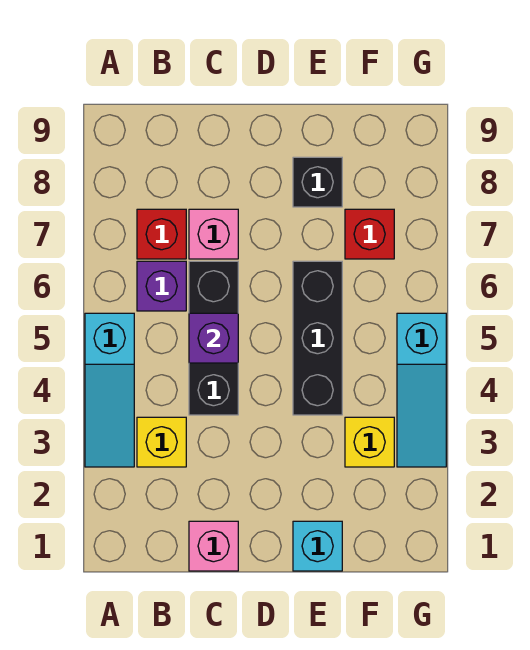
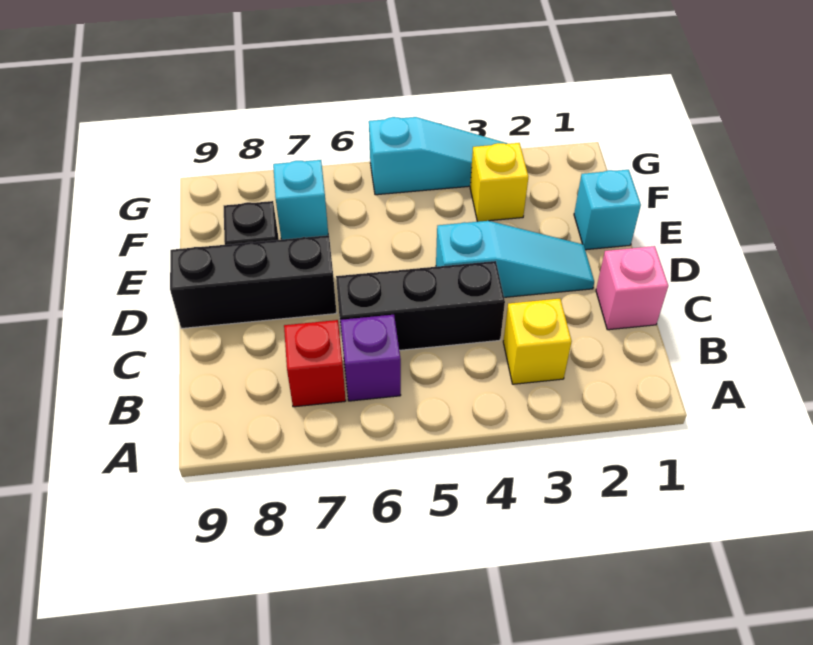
cyan 1x3 slope [85,313,134,467] -> cyan 1x3 slope moved to [436,221,594,297]
purple 1x1 brick [189,313,238,363] -> none
pink 1x1 brick [189,209,238,259] -> none
black 1x3 brick [293,261,342,415] -> black 1x3 brick moved to [170,235,336,329]
red 1x1 brick [345,209,394,259] -> cyan 1x1 brick [273,160,328,240]

